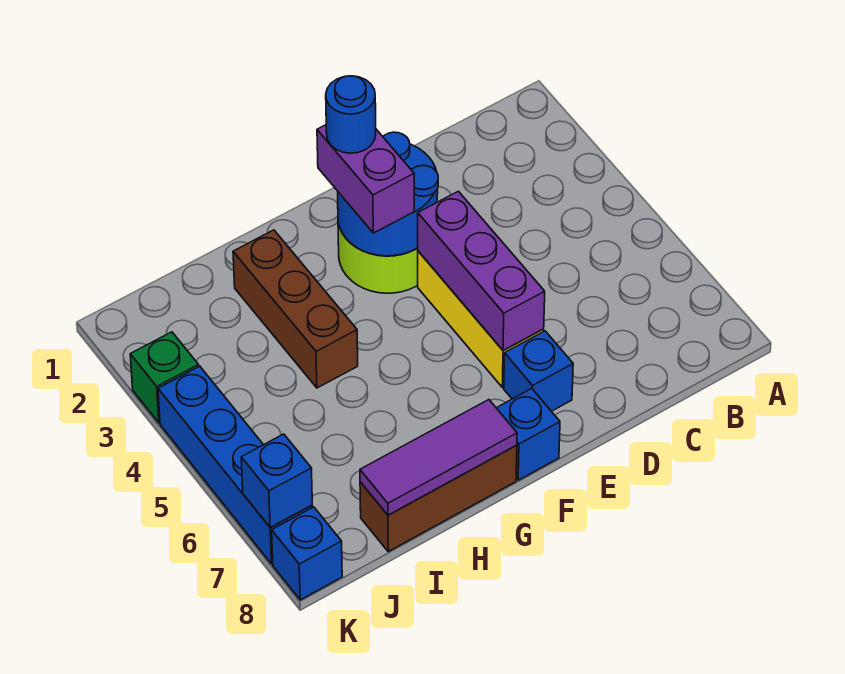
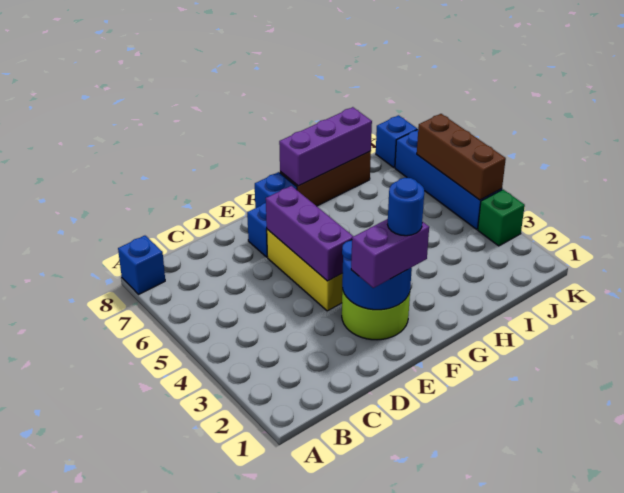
purple 1x2 brick [317,125,414,233] -> purple 1x2 brick turned to [351,219,429,288]
purple 1x3 tile [360,400,517,515] -> purple 1x3 brick [279,107,372,186]
brown 1x3 brick [233,230,358,388] -> brown 1x3 brick moved to [417,114,506,200]
blue 1x1 brick [241,434,312,528] -> blue 1x1 brick moved to [118,236,165,294]

